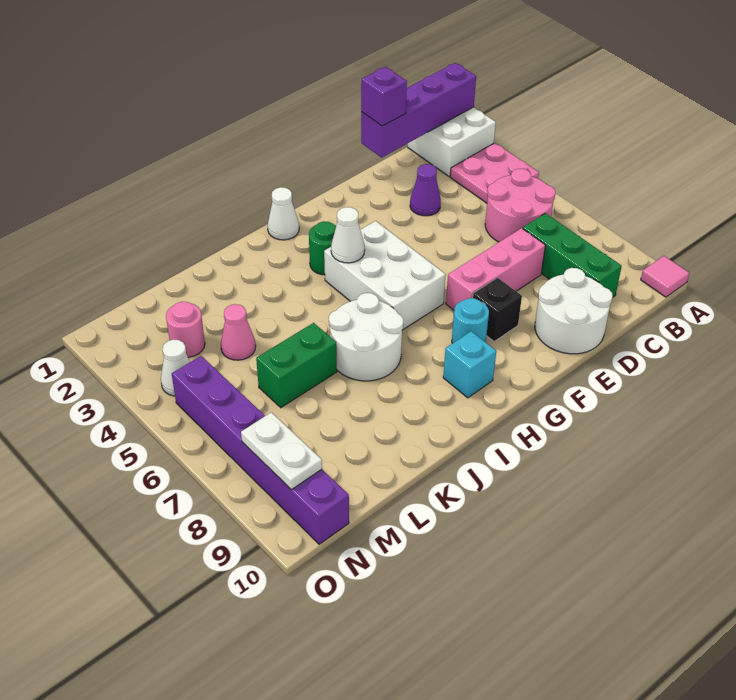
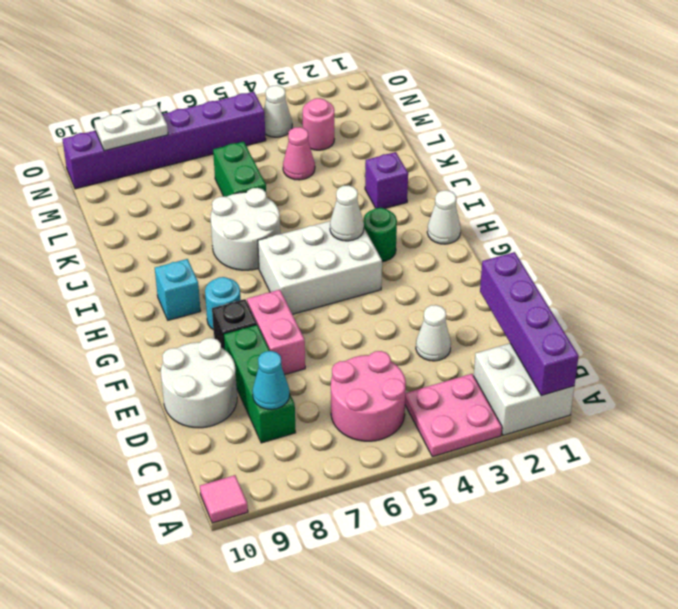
green 1x3 brick [523,213,622,297] -> green 1x3 brick turned to [224,325,296,443]
none -> cyan 1x1 cone [253,351,290,410]
purple 1x1 brick [361,67,407,126] -> purple 1x1 brick moved to [365,152,408,209]
purple 1x1 cone [410,164,441,216] -> white 1x1 cone [416,305,451,361]
pink 1x3 brick [446,228,546,310] -> pink 1x2 brick [247,290,305,375]

